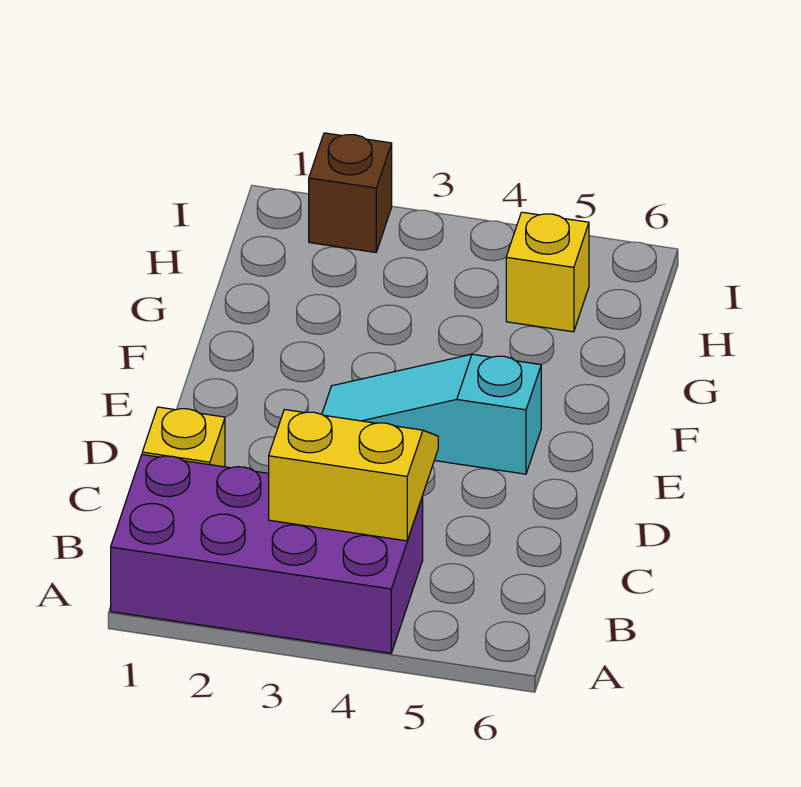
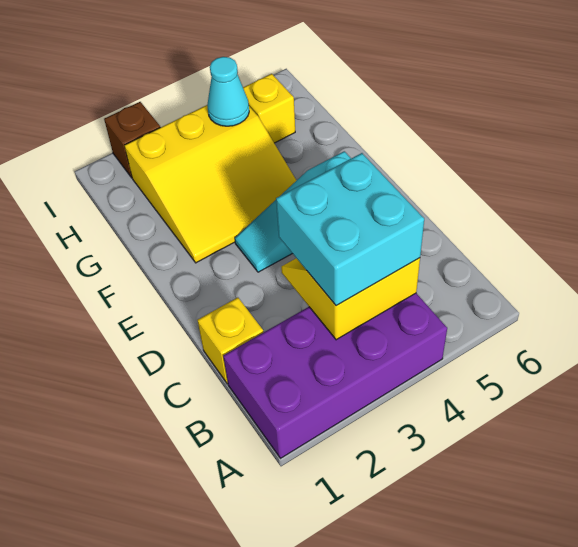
none -> cyan 2x2 brick [276,153,424,306]
none -> yellow 3x3 slope [124,105,297,263]
none -> cyan 1x1 cone [207,57,249,126]

